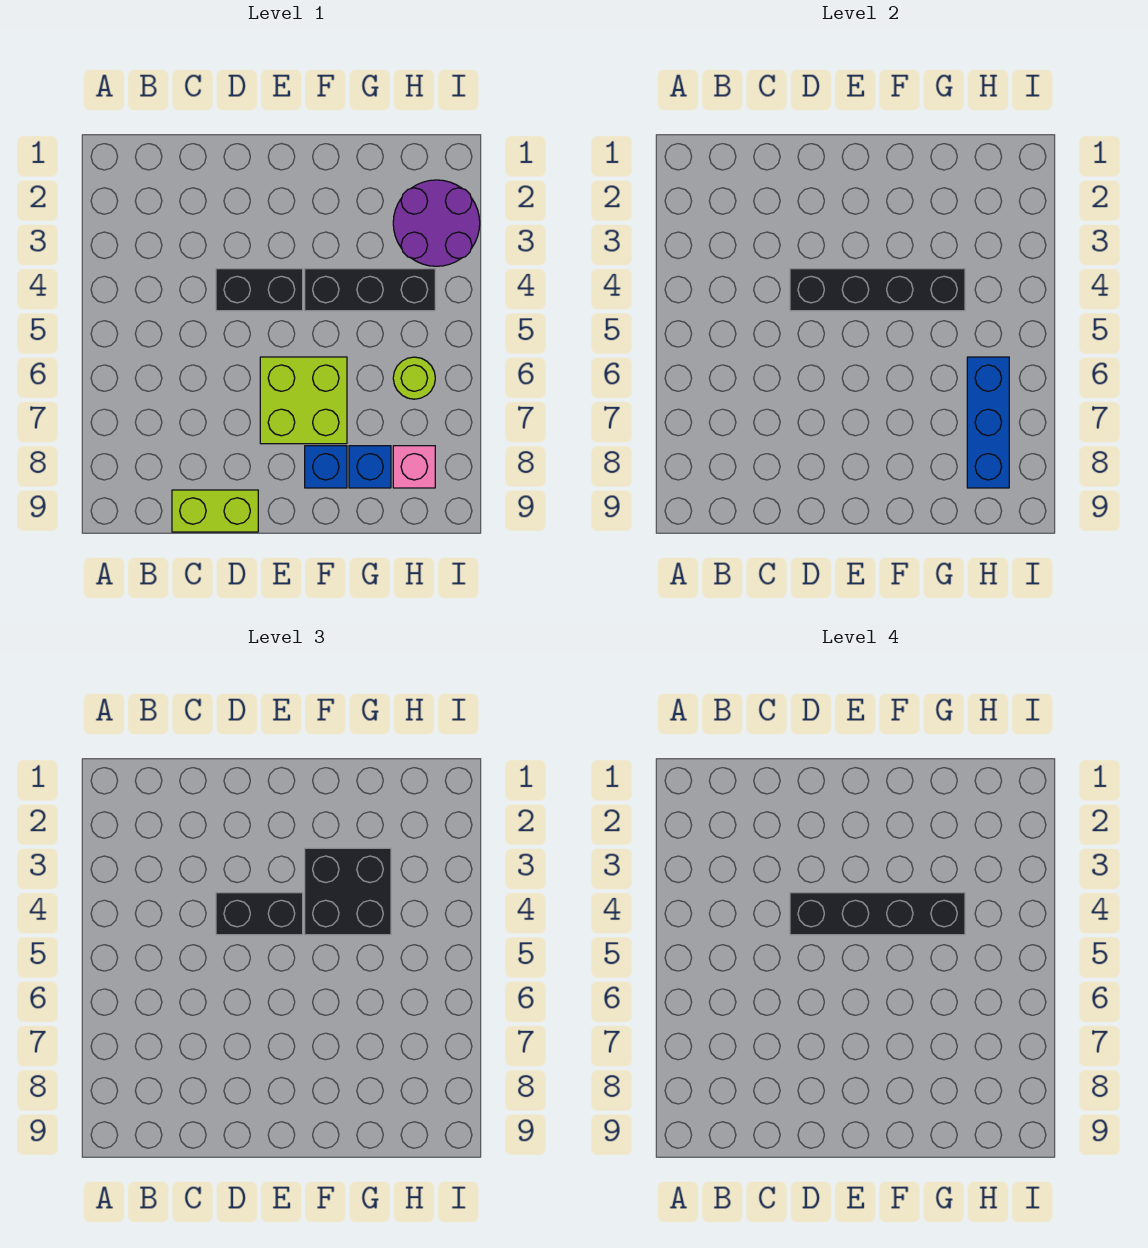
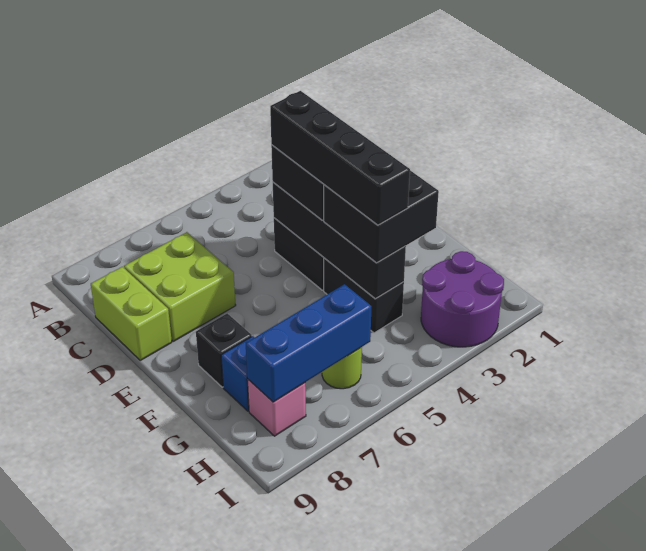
lime 2x2 brick [260,357,347,444] -> lime 2x2 brick moved to [124,232,236,341]
black 1x3 brick [305,269,435,311] -> black 1x2 brick [324,258,404,333]
blue 1x1 brick [305,446,347,488] -> black 1x1 brick [196,313,252,387]

